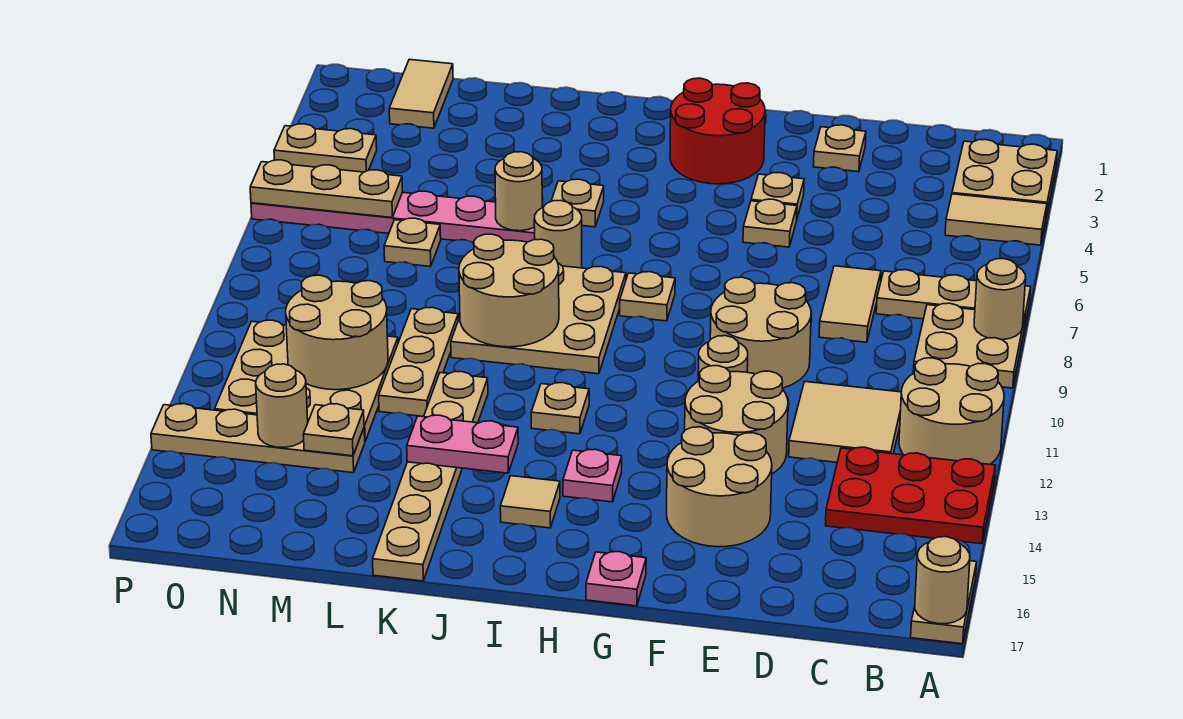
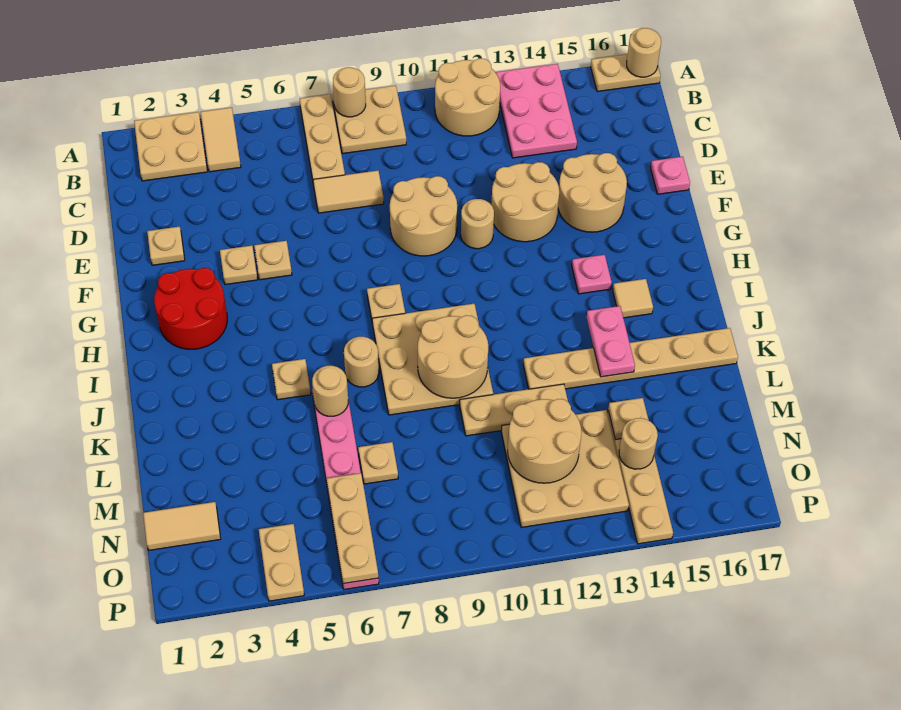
red 2x3 plate [825,447,996,544] -> pink 2x3 plate [495,64,577,158]
tan 2x2 tile [789,382,901,462] -> none
pink 1x1 plate [586,552,646,606] -> pink 1x1 plate moved to [651,157,690,194]
tan 1x1 plate [531,383,589,434] -> none

